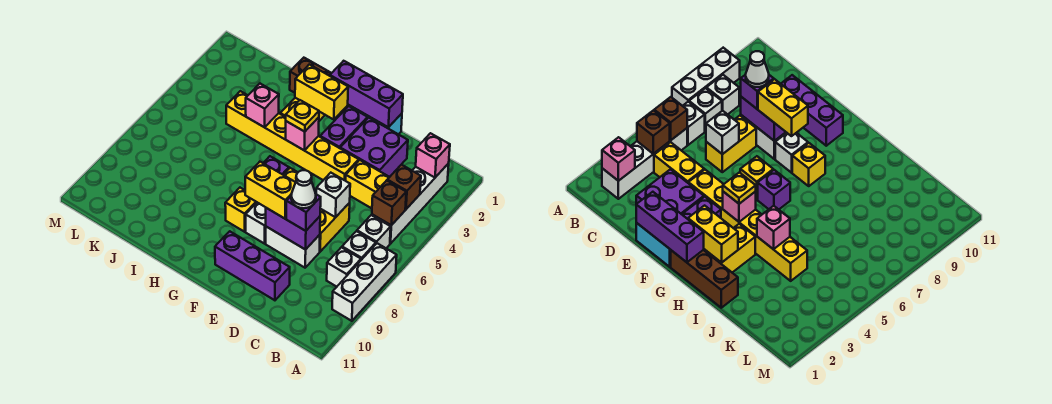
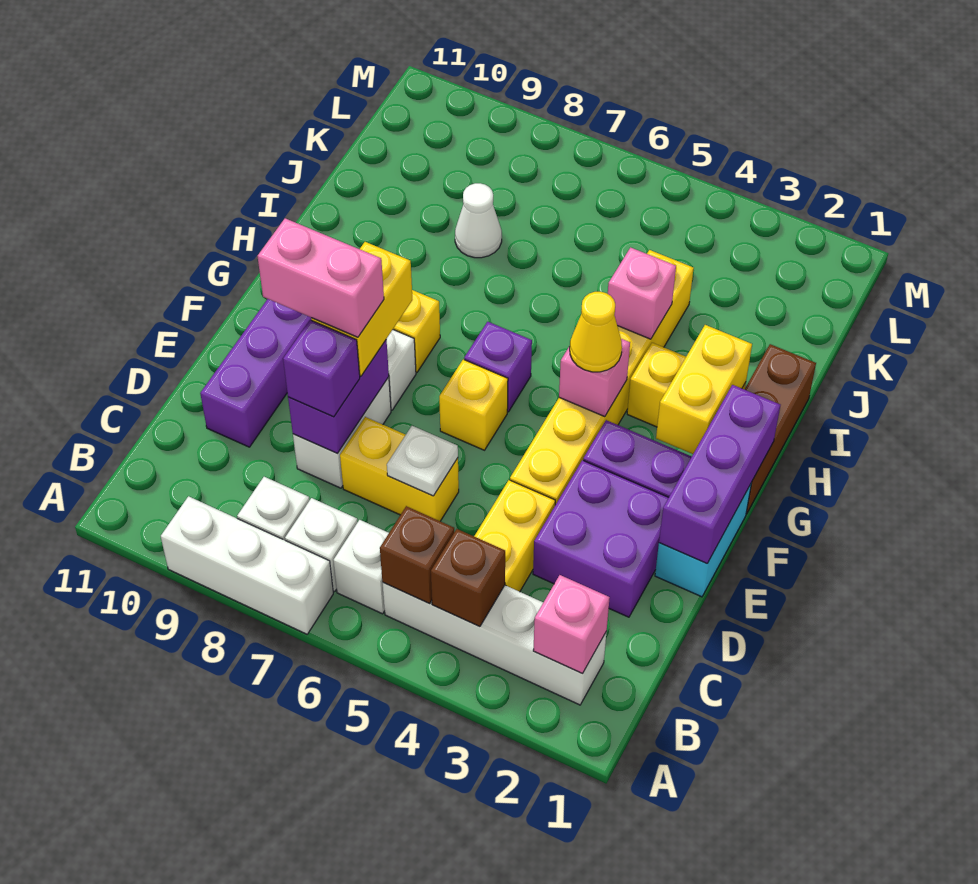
white 1x1 brick [316,173,350,217] -> white 1x1 plate [387,426,458,496]
white 1x1 cone [291,170,316,208] -> white 1x1 cone moved to [455,183,502,258]
none -> pink 1x2 brick [257,218,384,337]
yellow 1x1 plate [286,100,319,132] -> yellow 1x1 cone [570,292,622,372]

